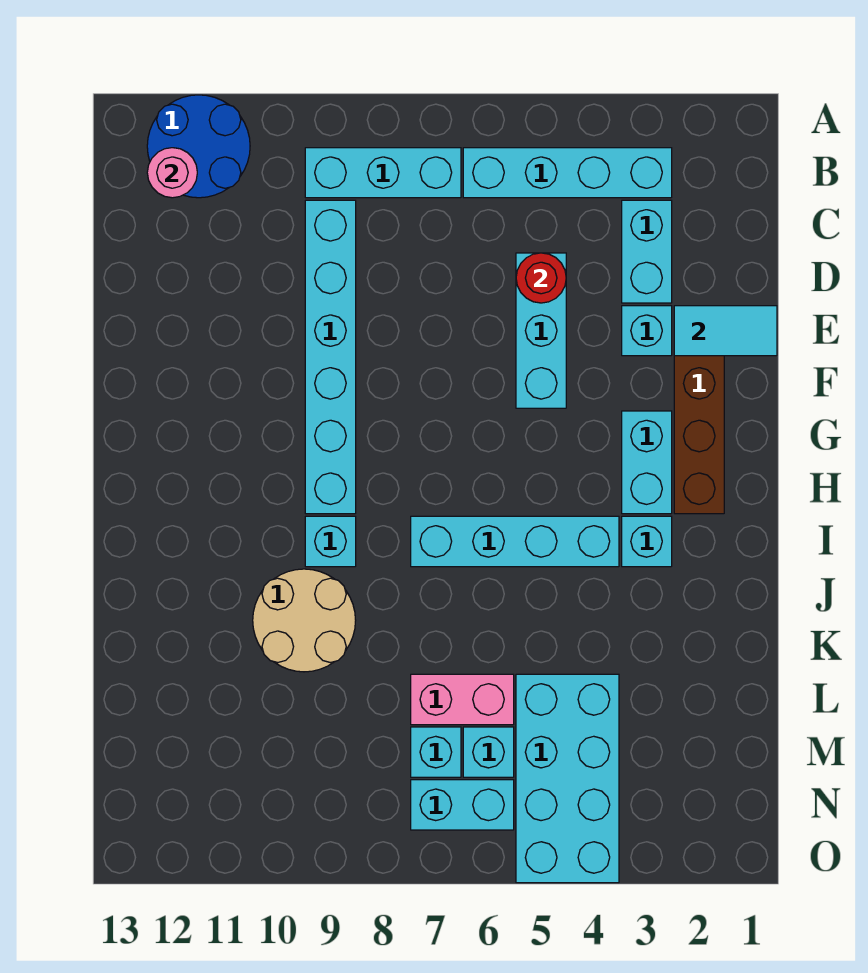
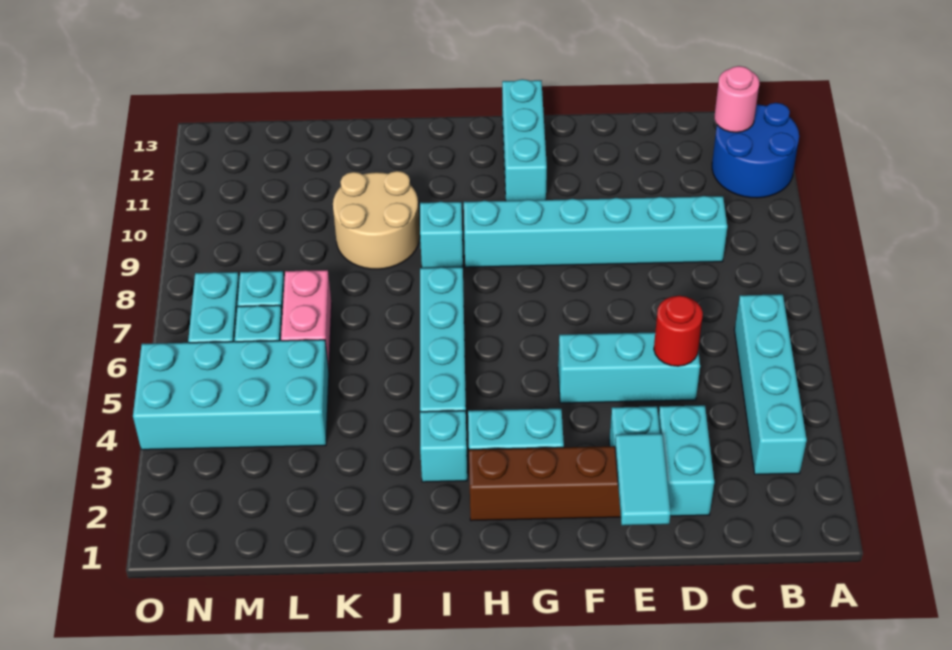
cyan 1x3 brick [305,148,461,198] -> cyan 1x3 brick moved to [502,79,547,201]
cyan 1x2 brick [622,200,672,303] -> cyan 1x2 brick turned to [658,405,714,516]

